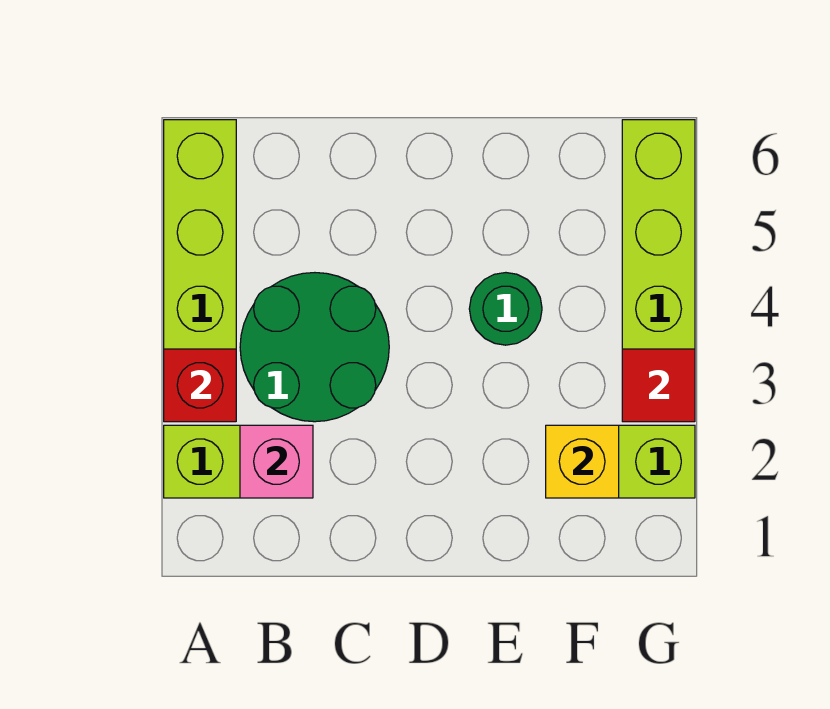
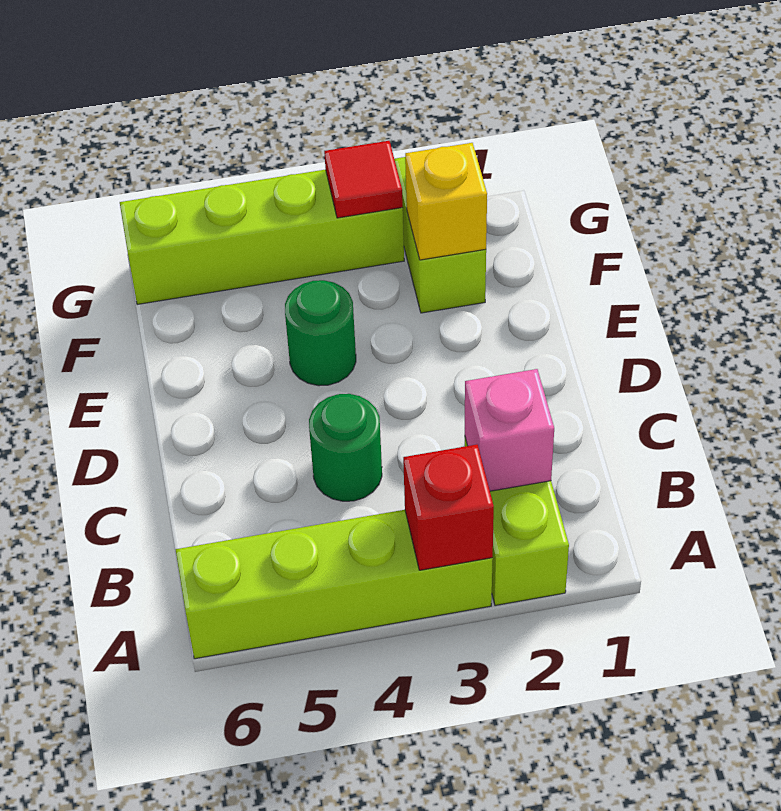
green 2x2 round brick [240,273,389,422] -> green 1x1 round brick [309,394,382,501]

